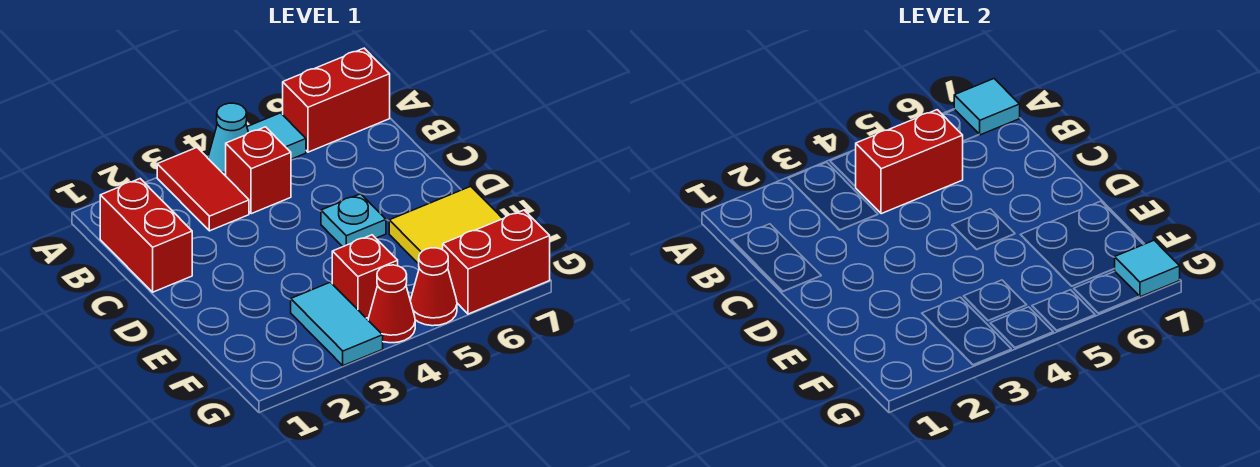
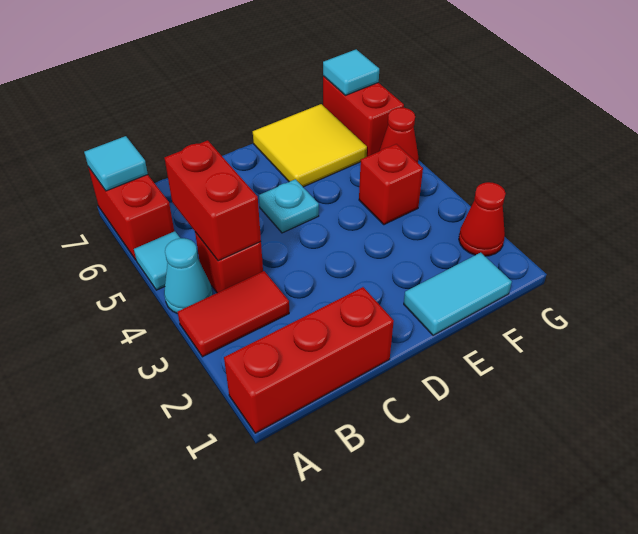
red 1x2 brick [100,179,192,292] -> red 1x3 brick [224,287,394,433]
cyan 1x2 tile [291,282,383,366] -> cyan 1x2 tile moved to [404,253,512,335]
red 1x1 cone [368,265,415,343] -> red 1x1 cone moved to [459,182,506,256]

